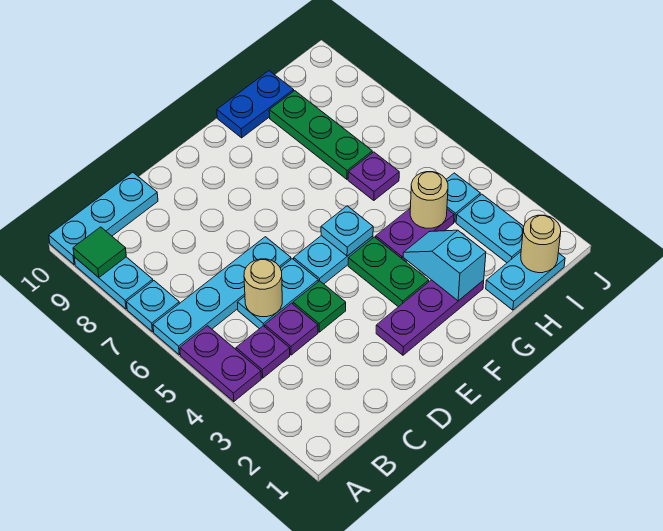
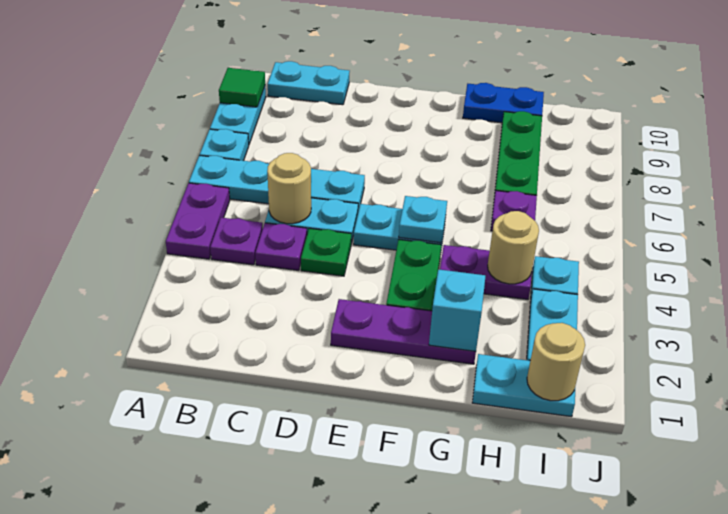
cyan 1x3 plate [49,172,158,265] -> cyan 1x2 plate [268,61,350,105]

